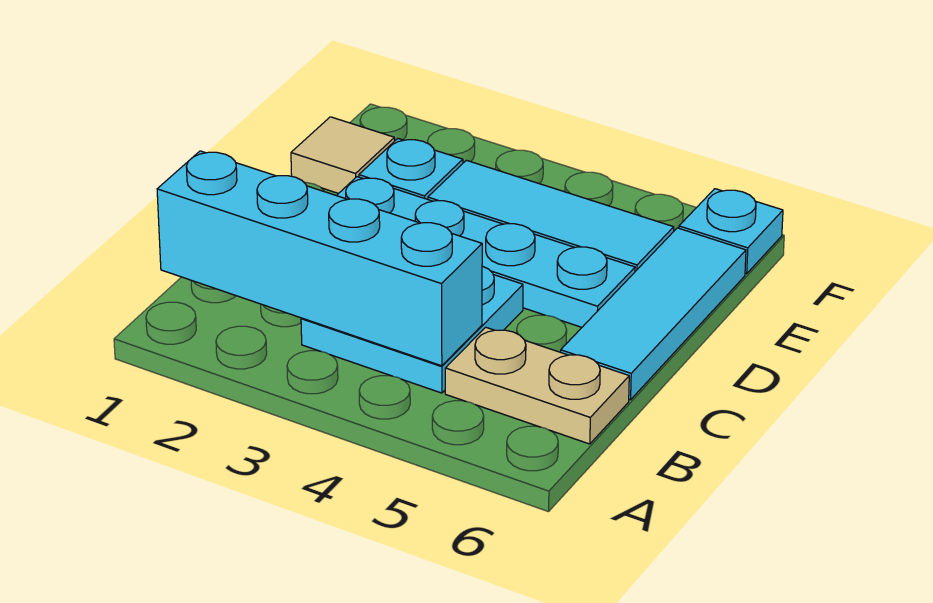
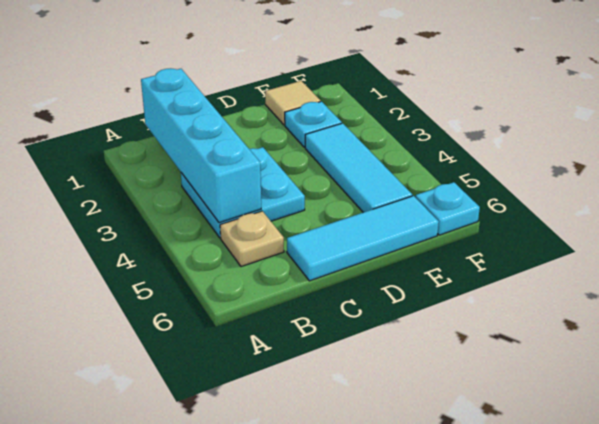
tan 1x2 plate [445,327,629,444] -> tan 1x1 plate [220,211,284,267]
cyan 1x4 plate [337,177,635,327] -> none

